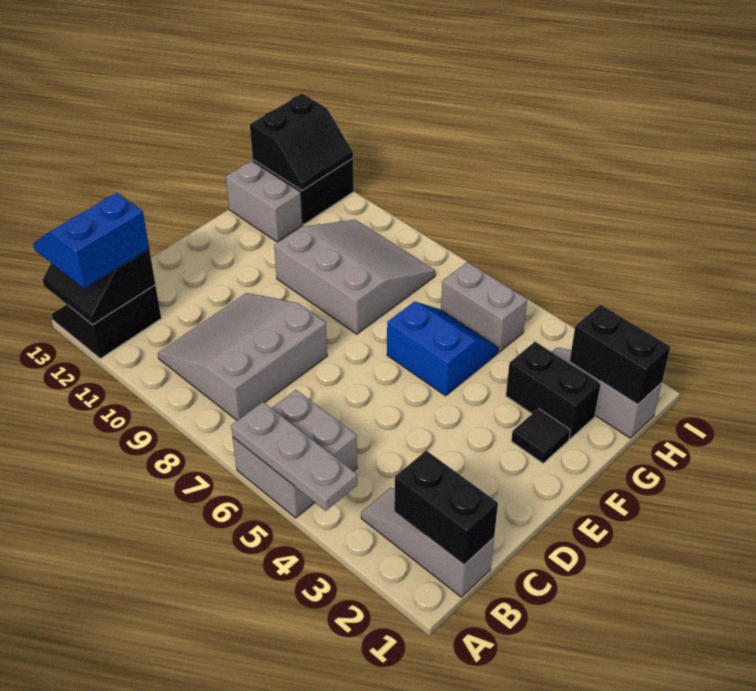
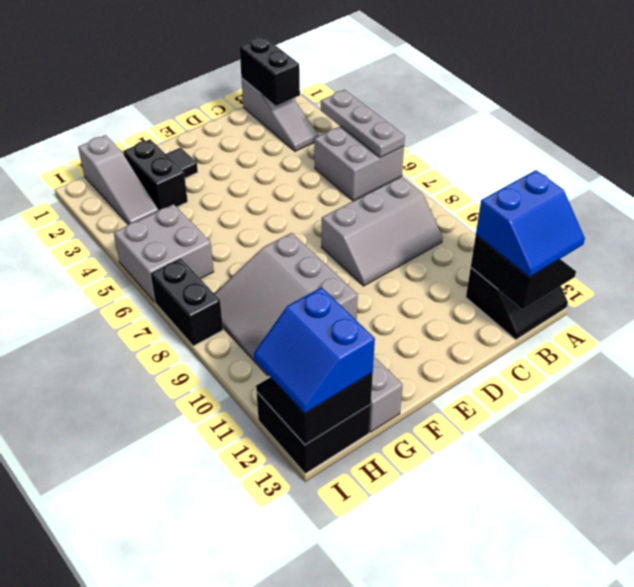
grey 3x3 slope [158,293,327,420] -> grey 2x3 slope [321,177,443,286]
blue 2x2 slope [387,301,498,396] -> blue 2x2 slope moved to [254,287,375,414]
black 1x2 brick [570,305,670,405] -> black 1x2 brick moved to [150,258,223,346]
grey 1x2 brick [441,262,527,352] -> grey 2x2 brick [114,204,214,302]

